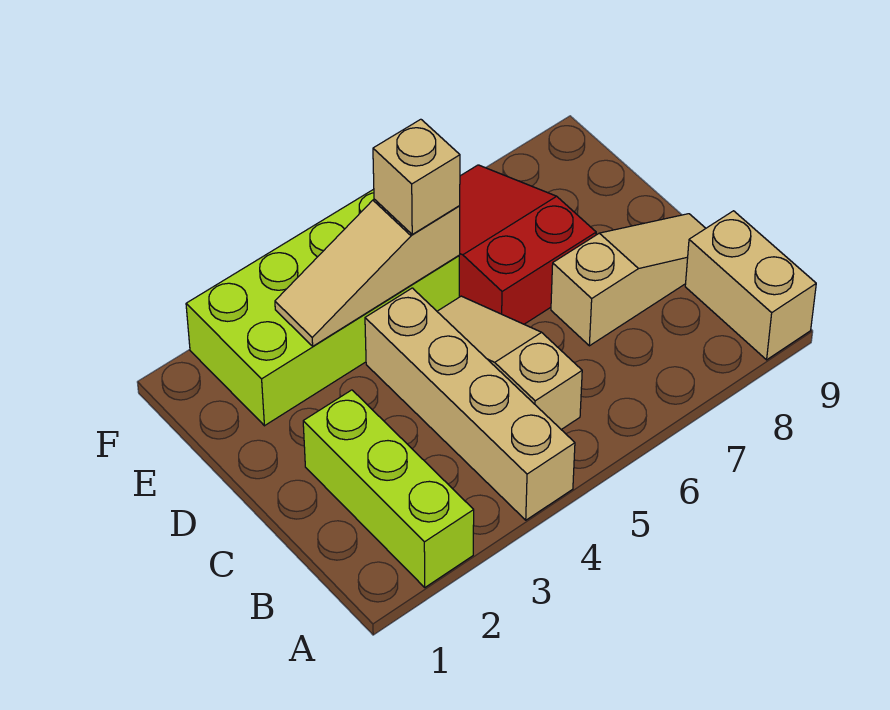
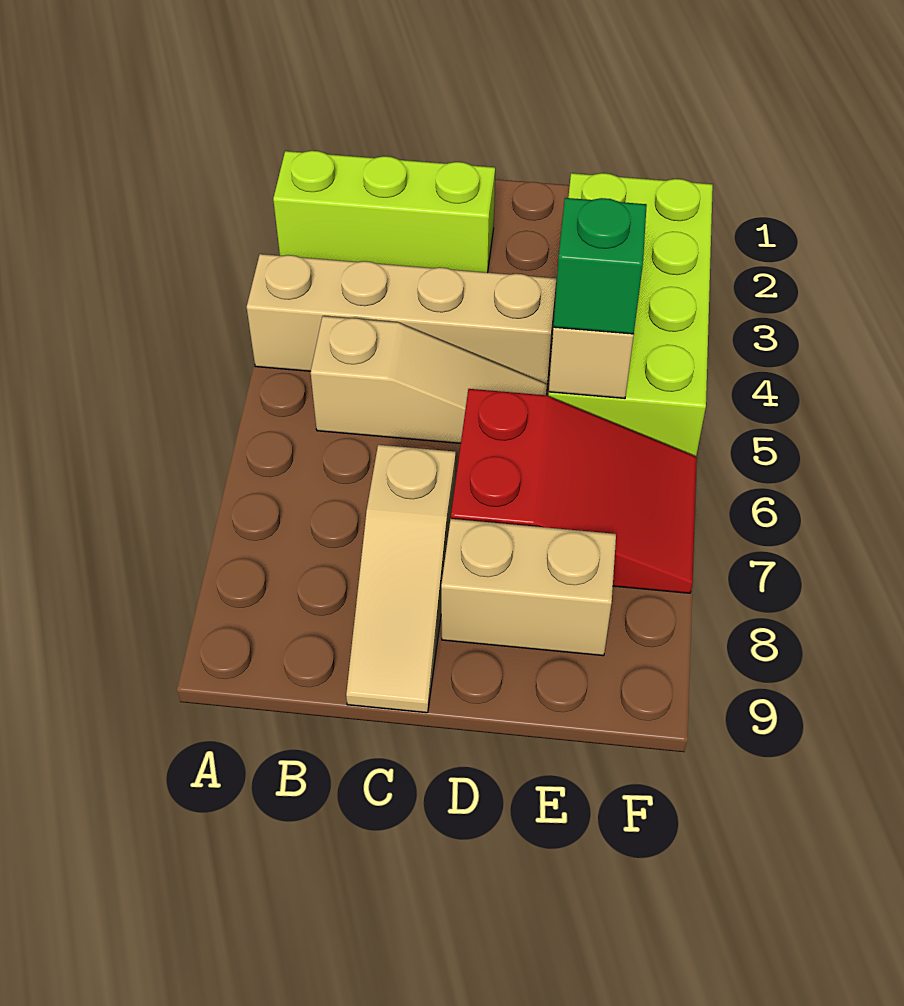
tan 1x2 brick [685,211,816,360] -> tan 1x2 brick moved to [441,519,616,656]
tan 1x1 brick [373,119,460,234] -> green 1x1 brick [553,198,647,334]

